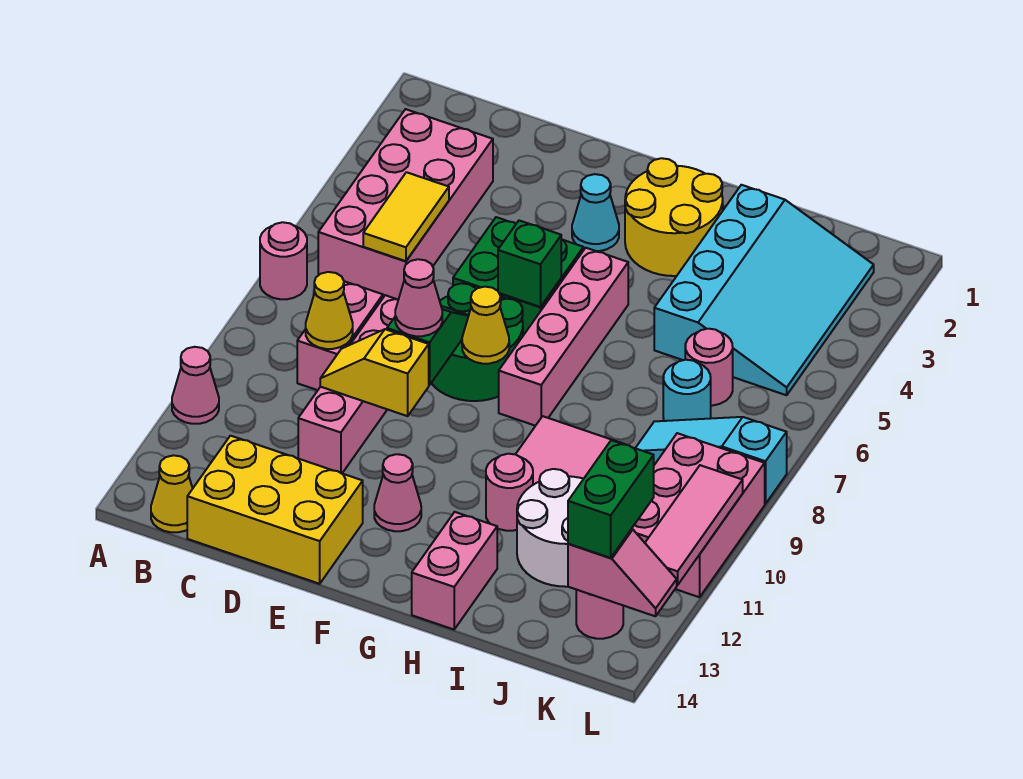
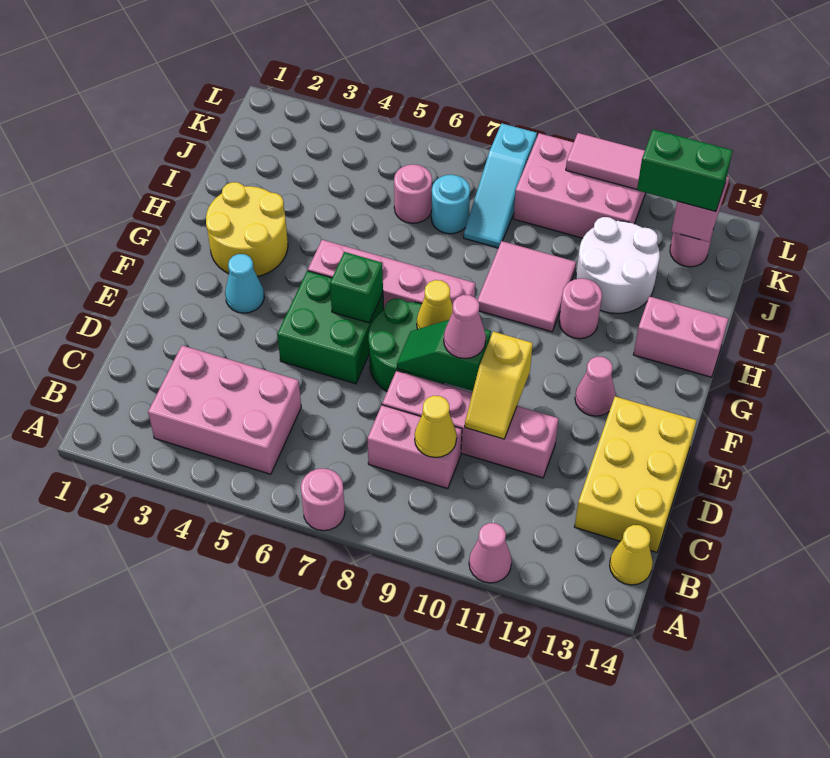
pink 2x4 brick [318,109,493,300] -> pink 2x3 brick [148,345,301,474]
yellow 1x2 tile [363,172,449,261] -> none
cyan 3x4 slope [654,185,874,395] -> none

